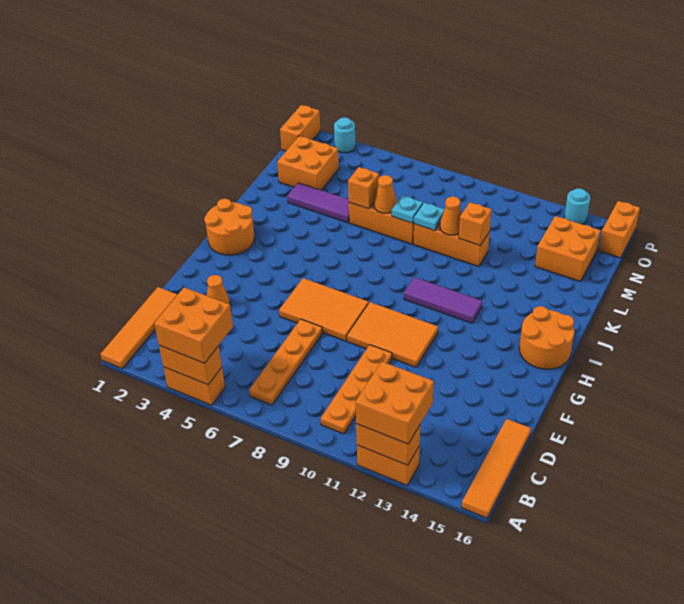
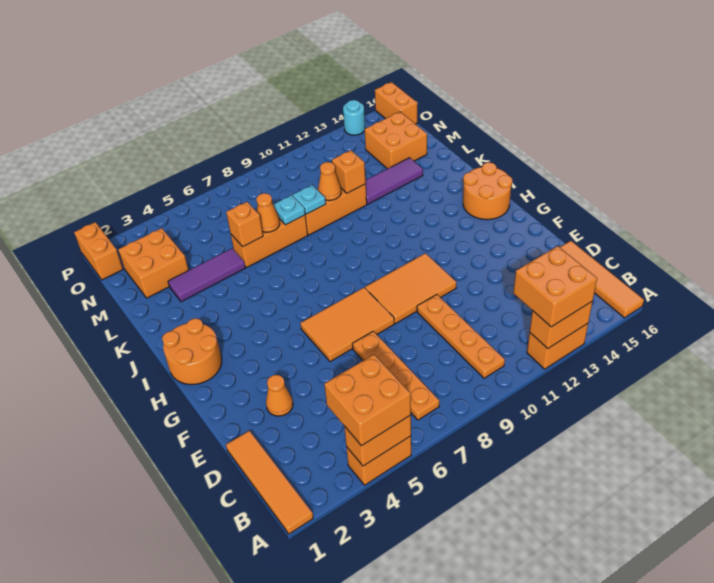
purple 1x3 tile [404,277,482,323] -> purple 1x3 tile moved to [365,158,423,204]
cyan 1x1 round brick [334,118,355,153] -> none

